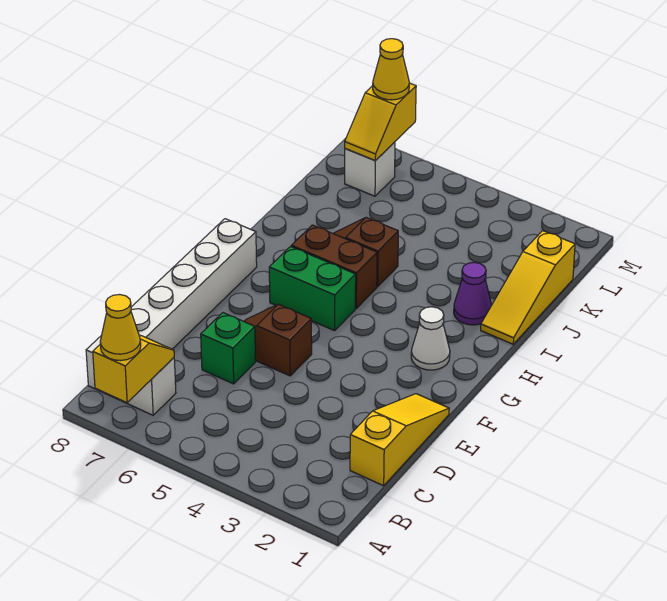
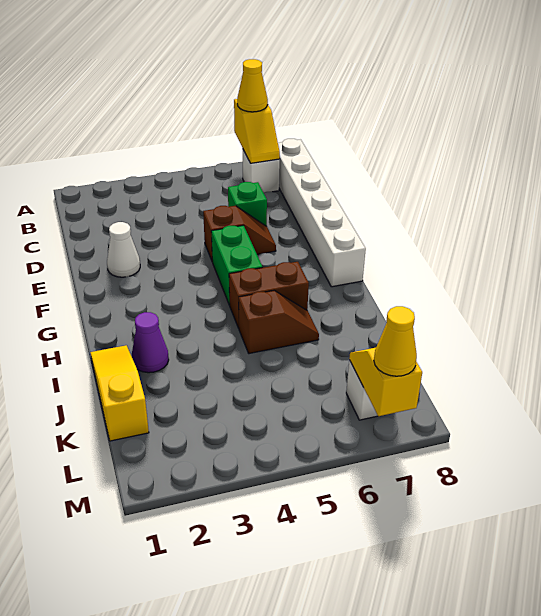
yellow 1x3 slope [350,394,449,486] -> none
white 1x1 cone [411,307,450,370] -> white 1x1 cone moved to [107,222,140,277]
green 1x2 brick [269,247,356,331] -> green 1x2 brick turned to [211,225,262,305]

